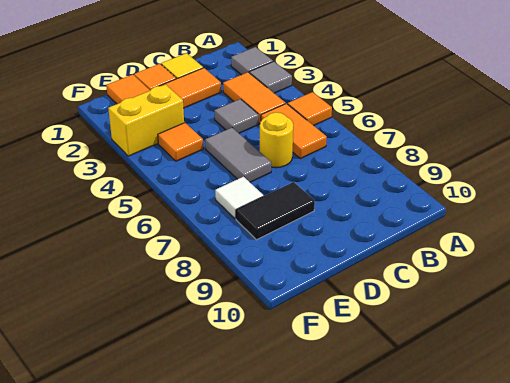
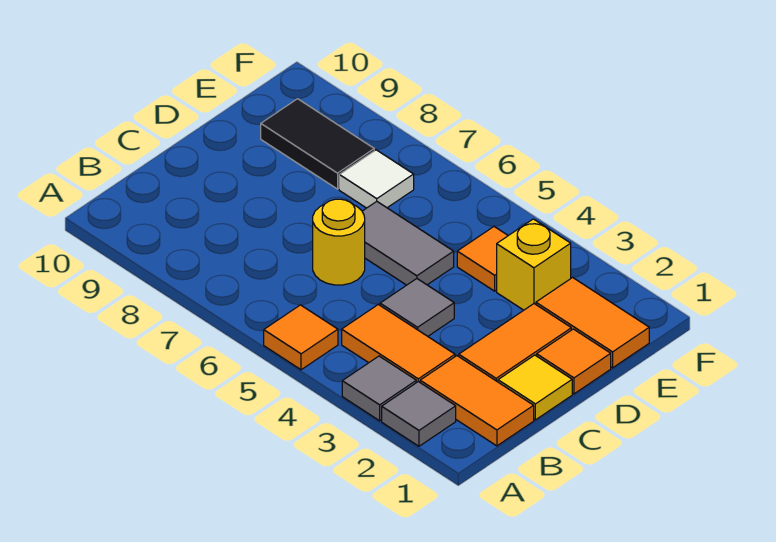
orange 1x2 tile [261,104,327,159] -> orange 1x2 tile moved to [420,356,534,446]
black 1x2 tile [236,182,315,240] -> black 1x2 tile turned to [261,99,374,189]
yellow 1x2 brick [108,84,184,156] -> yellow 1x1 brick [497,219,571,310]

